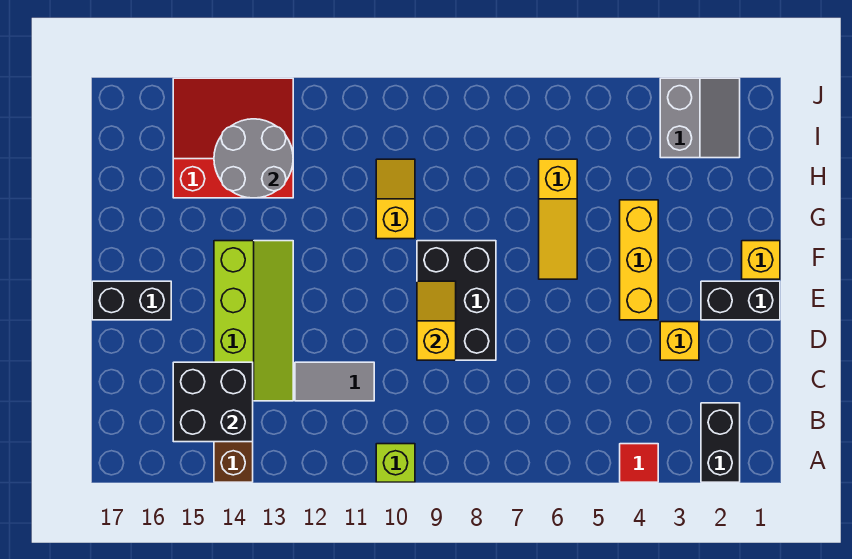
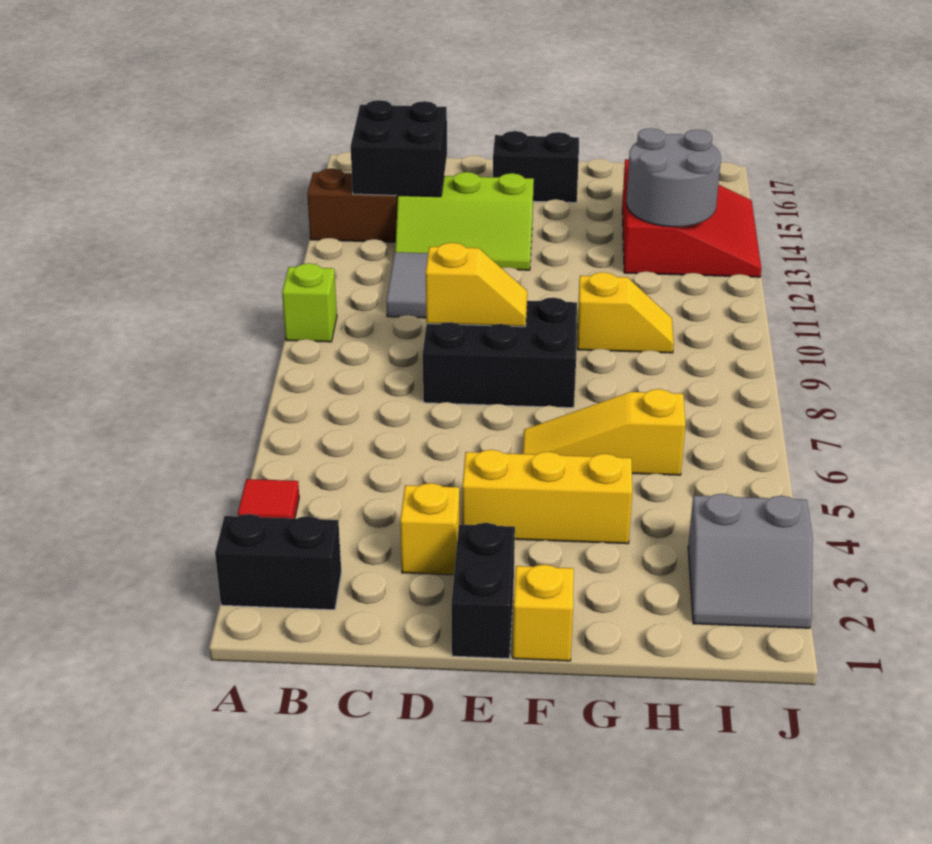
lime 2x4 slope [214,241,293,401] -> lime 2x3 slope [395,172,534,270]
black 1x2 brick [92,281,171,320] -> black 1x2 brick turned to [493,131,579,203]

